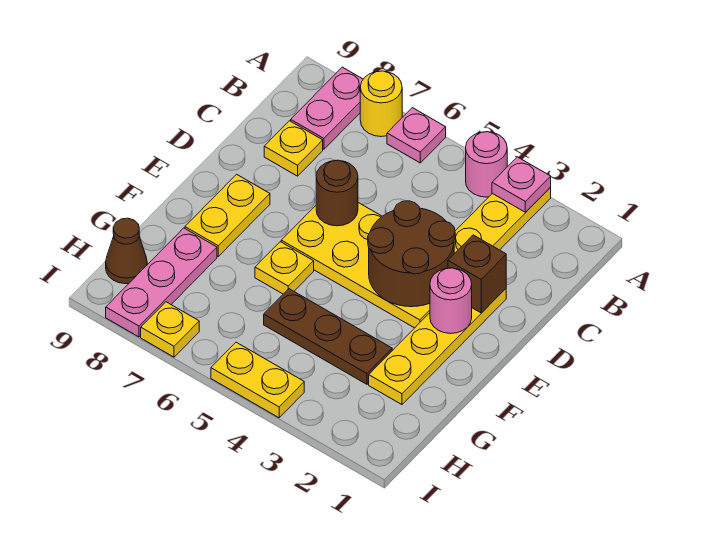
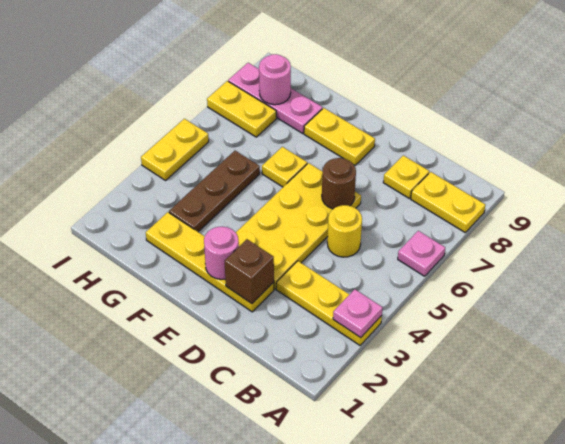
pink 1x1 round brick [466,132,507,197] -> pink 1x1 round brick moved to [259,54,291,105]
yellow 1x1 round brick [360,71,402,137] -> yellow 1x1 round brick moved to [327,205,362,257]
pink 1x2 plate [291,67,363,149] -> yellow 1x2 plate [411,172,485,232]
brown 2x2 round brick [368,201,455,307] -> none
brown 1x1 cone [106,218,147,284] -> none
yellow 1x1 plate [141,302,199,357] -> yellow 1x2 plate [207,81,276,137]

